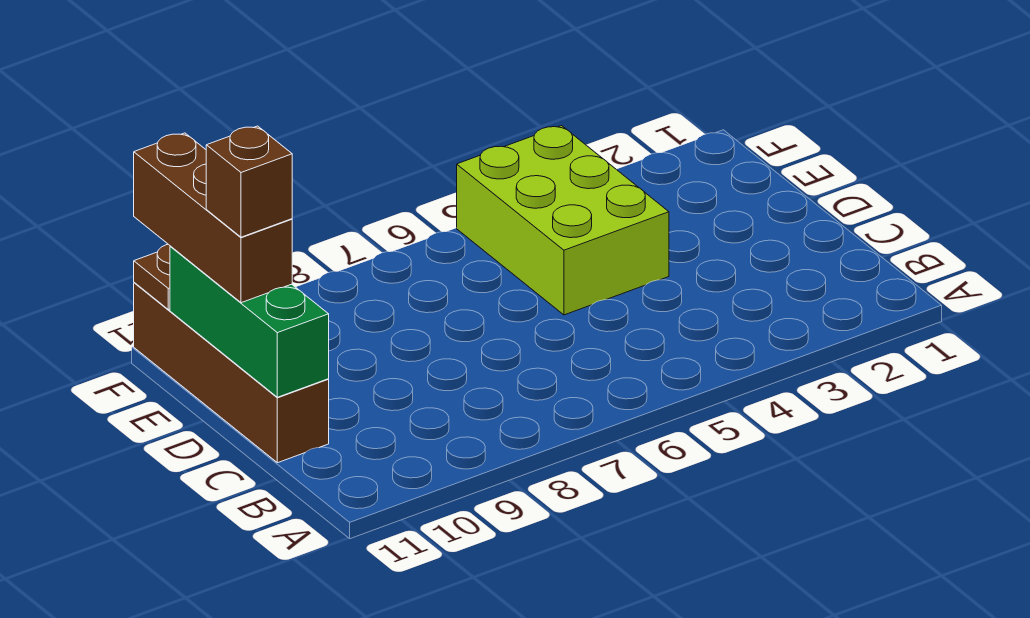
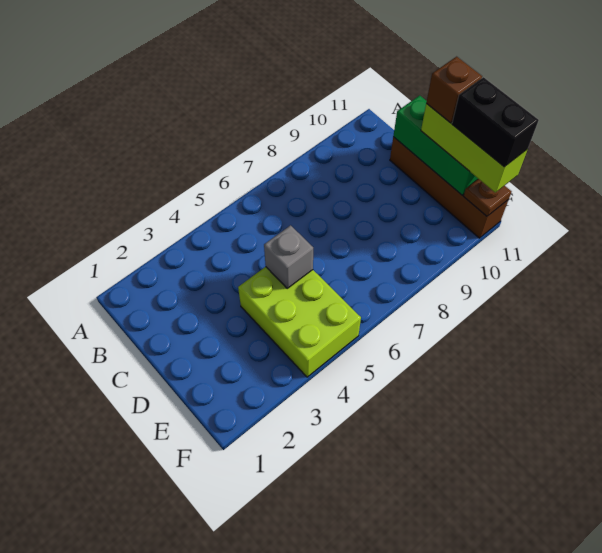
none -> grey 1x1 brick [264,225,313,288]
brown 1x3 brick [134,133,292,303] -> lime 1x3 brick [421,104,528,192]
none -> black 1x2 brick [452,77,539,167]

